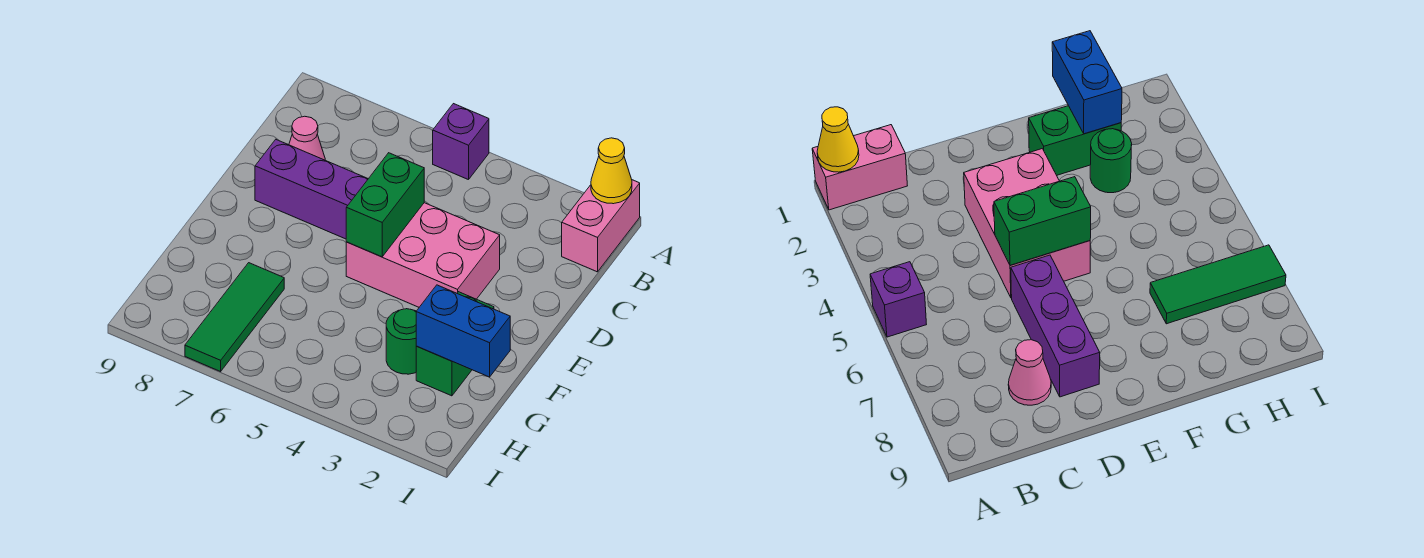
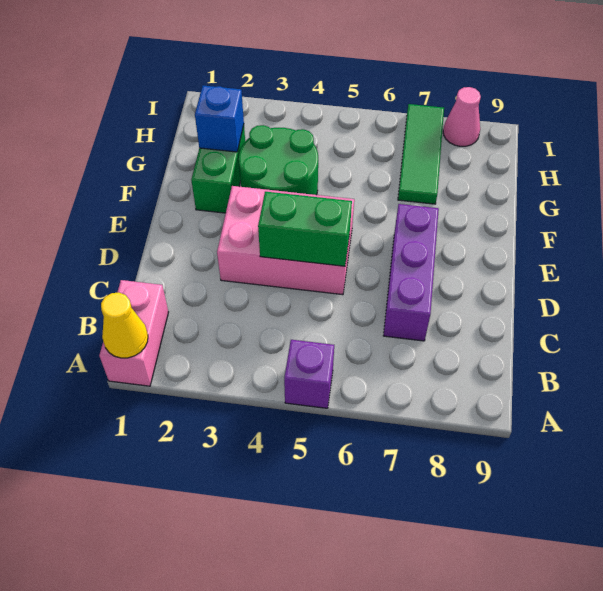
pink 1x1 cone [289,116,325,160] -> pink 1x1 cone moved to [443,87,481,146]
green 1x2 brick [346,153,424,257] -> green 1x2 brick turned to [258,192,352,266]
purple 1x3 brick [255,140,368,239] -> purple 1x3 brick turned to [383,204,439,341]
blue 1x2 brick [416,285,510,377] -> blue 1x1 brick [195,85,244,152]
green 1x1 round brick [386,309,416,374] -> green 2x2 round brick [239,125,318,195]

